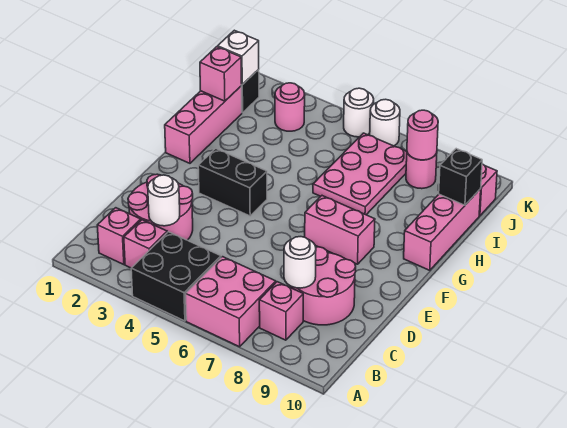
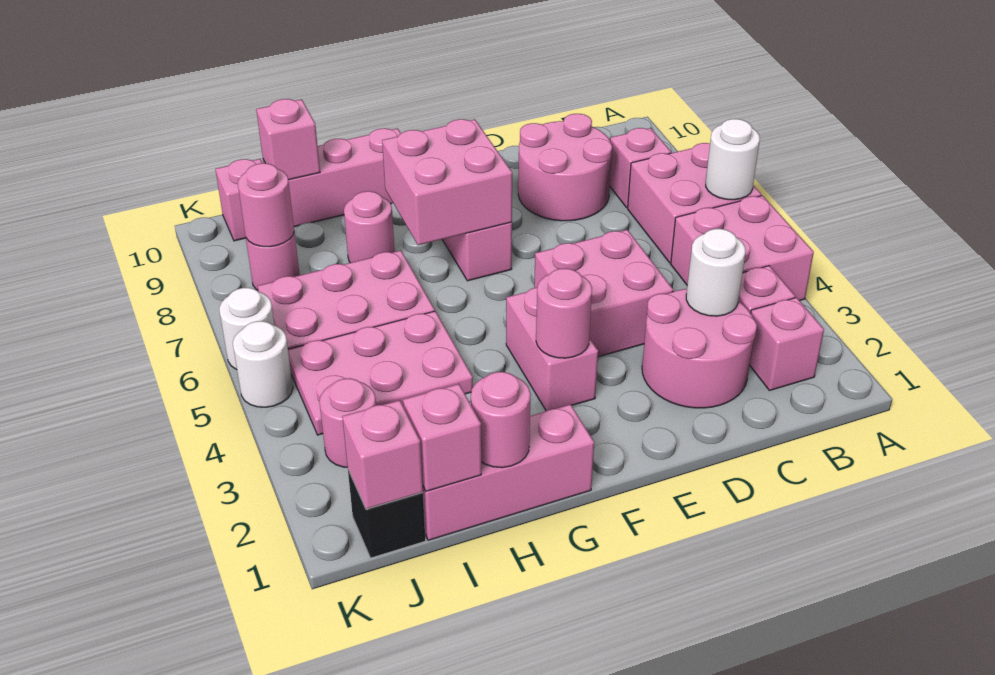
black 2x2 brick [131,232,221,321] -> pink 2x2 brick [671,195,814,301]
white 1x1 round brick [284,237,316,288] -> white 1x1 round brick moved to [706,119,760,200]
none -> pink 2x2 brick [534,230,673,357]
black 1x2 brick [198,149,267,216] -> pink 1x2 brick [506,287,598,411]
none -> pink 1x1 round brick [536,268,592,358]
none -> pink 2x2 brick [382,119,512,245]
none -> pink 1x1 round brick [471,372,531,468]
none -> pink 2x3 plate [288,311,473,435]
none -> pink 1x1 round brick [344,191,395,263]
black 1x1 brick [439,149,482,205] -> pink 1x1 brick [256,99,320,180]
white 1x1 brick [218,30,259,85] -> pink 1x1 brick [342,400,423,509]

